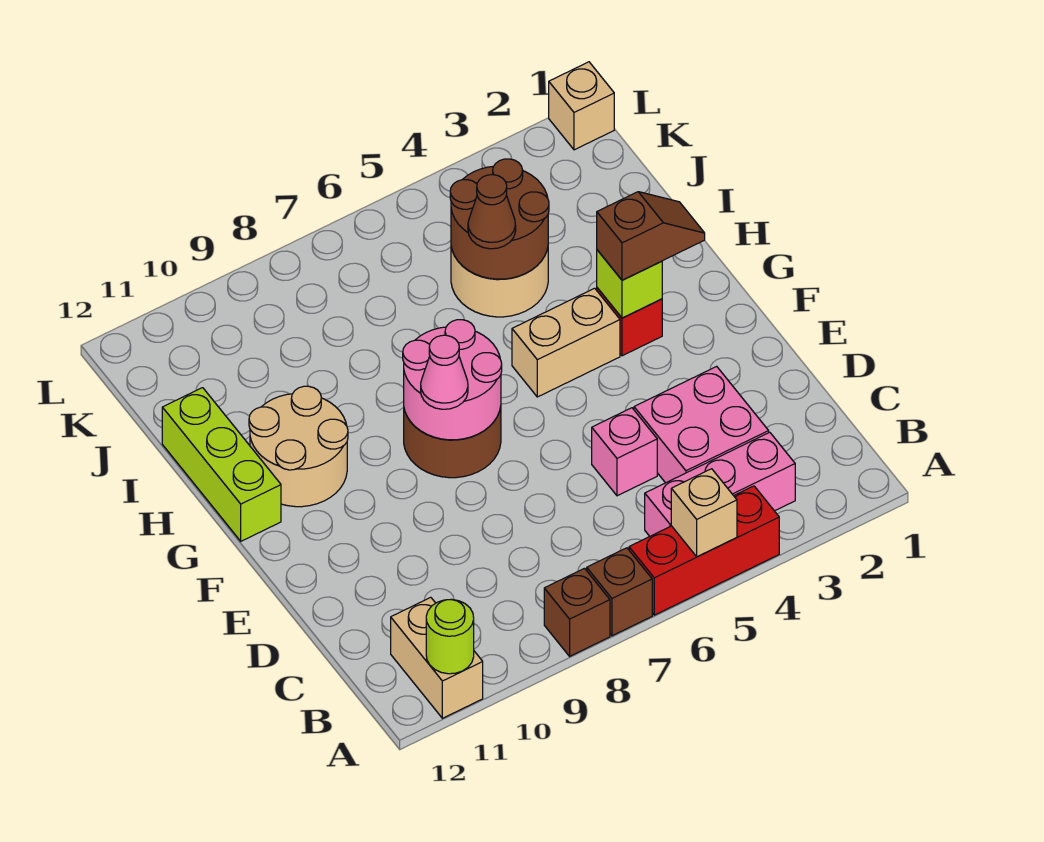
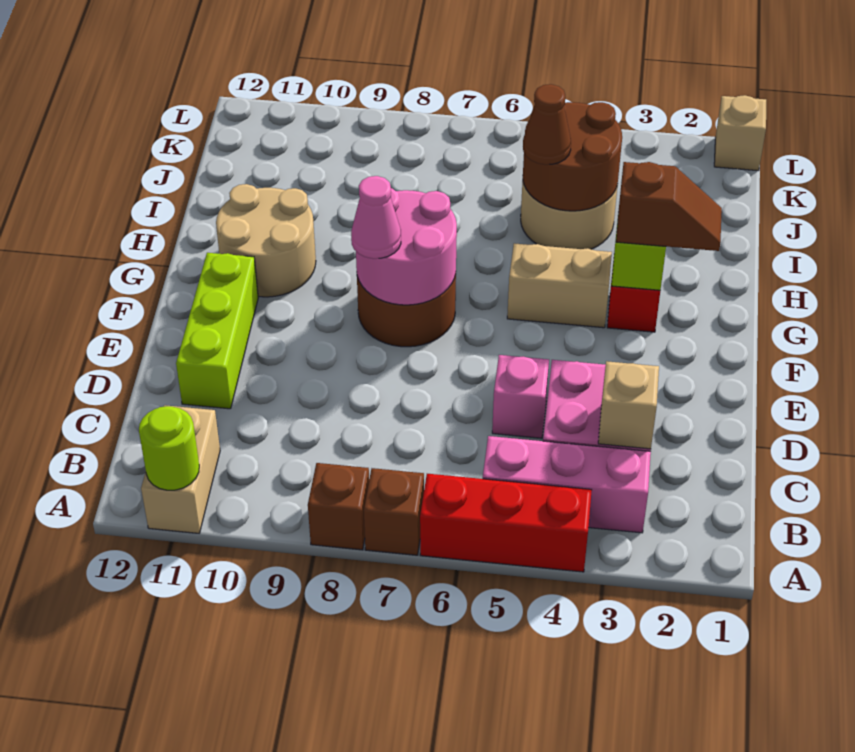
tan 1x1 brick [671,469,737,557] -> tan 1x1 brick moved to [598,361,659,449]
lime 1x3 brick [162,388,281,541] -> lime 1x3 brick moved to [176,253,258,409]

